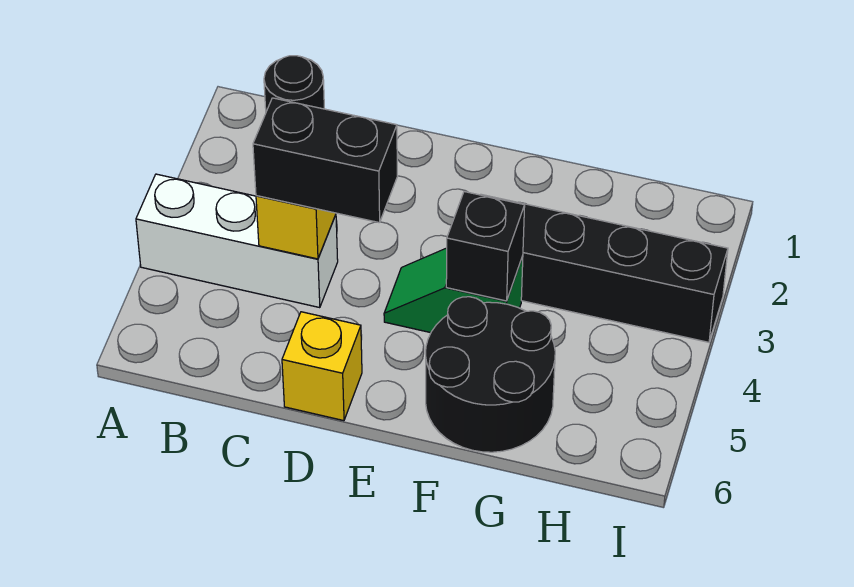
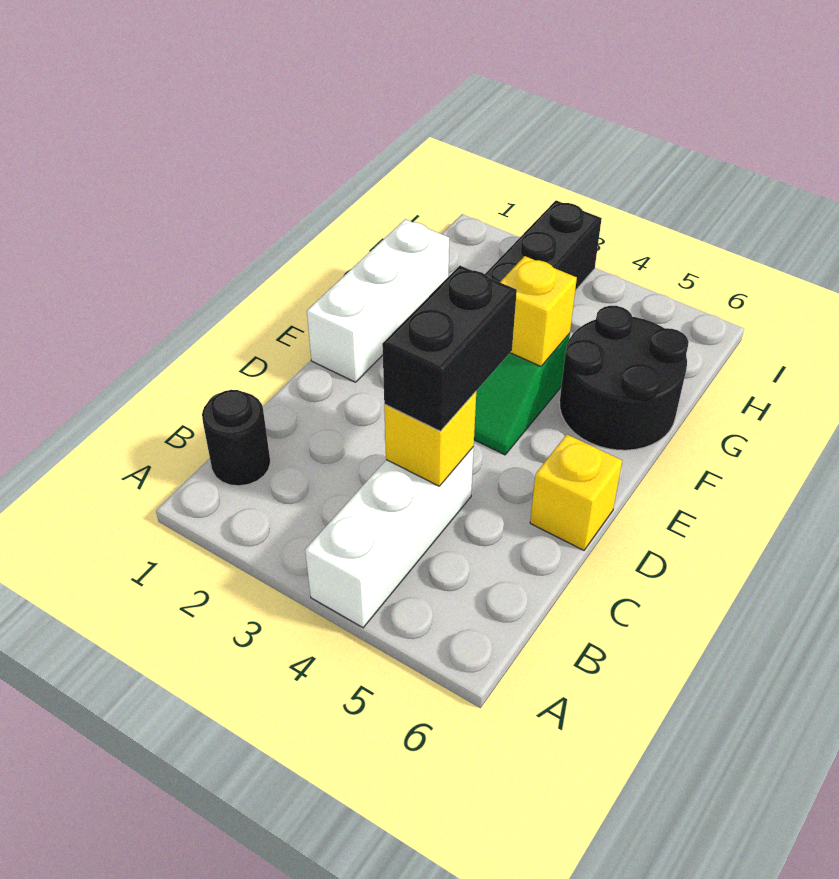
none -> white 1x3 brick [307,219,449,382]
black 1x1 brick [446,192,525,301] -> yellow 1x1 brick [500,256,577,366]

